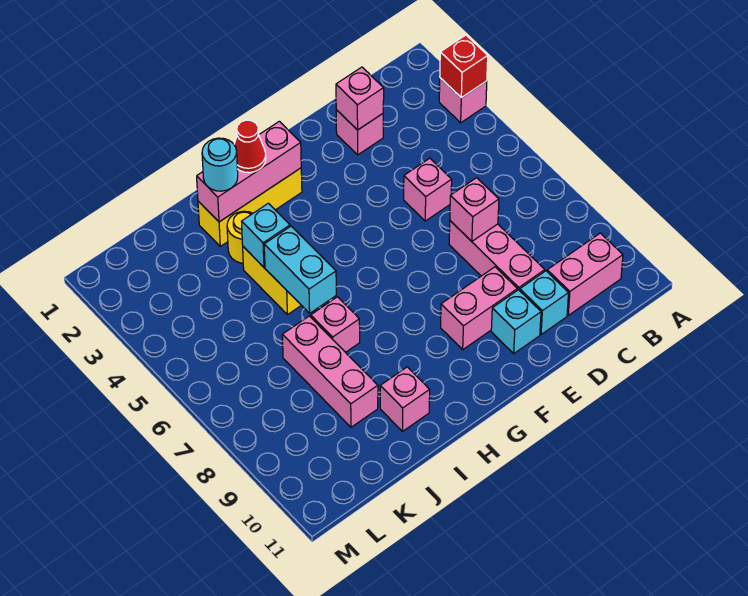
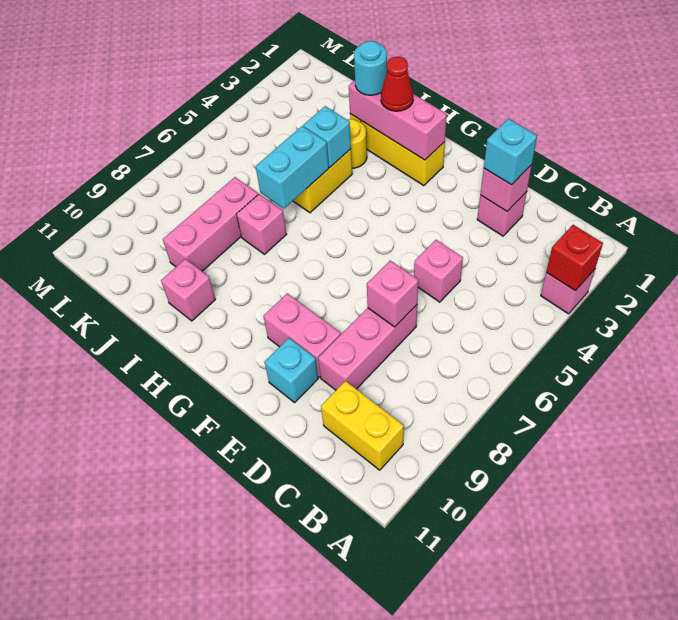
pink 1x2 brick [547,233,623,315] -> yellow 1x2 brick [321,381,404,470]
cyan 1x1 brick [520,271,569,335] -> cyan 1x1 brick moved to [484,119,537,185]

